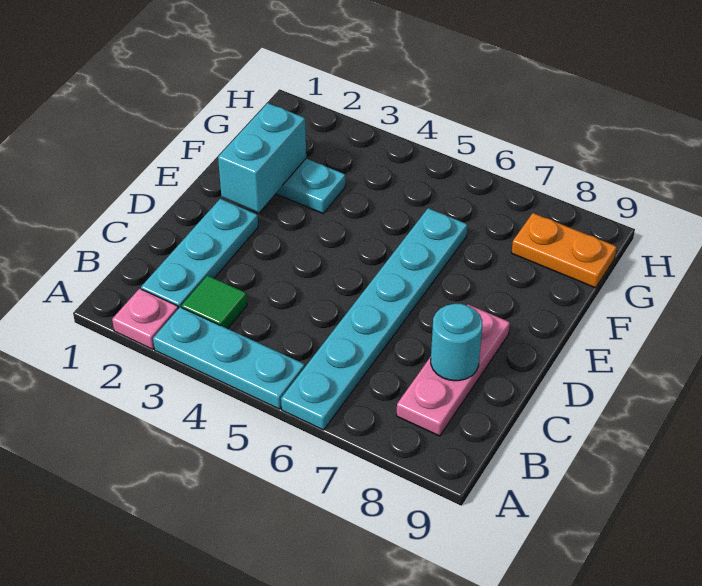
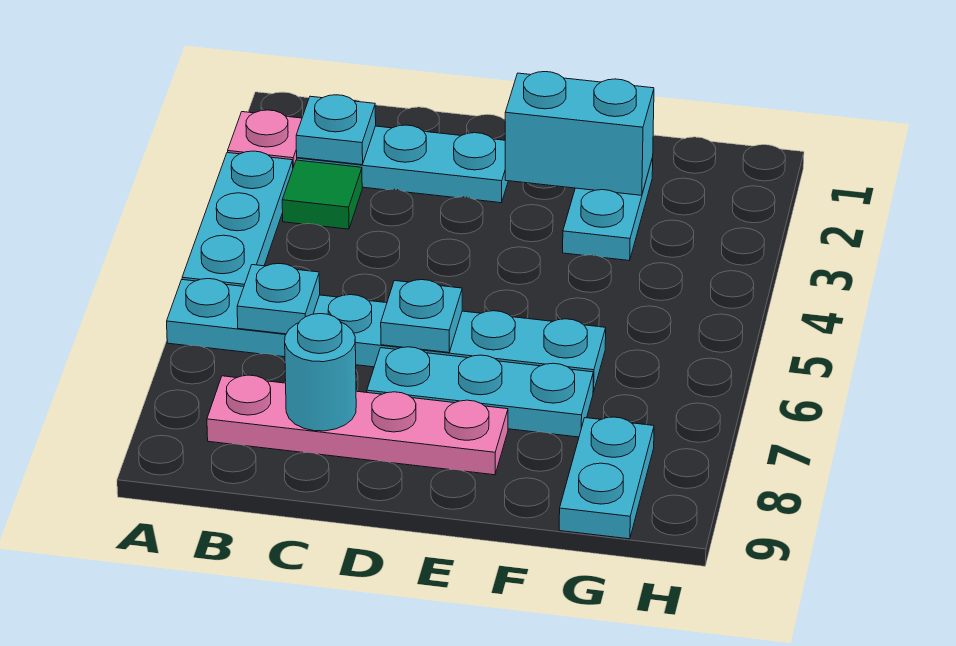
none -> cyan 1x1 plate [296,95,376,165]
none -> cyan 1x1 plate [237,264,320,334]
pink 1x3 plate [397,304,510,436] -> pink 1x4 plate [207,375,508,475]
none -> cyan 1x1 plate [381,280,462,353]
none -> cyan 1x3 plate [367,347,593,437]
orange 1x2 plate [512,213,617,288] -> cyan 1x2 plate [559,417,654,539]

